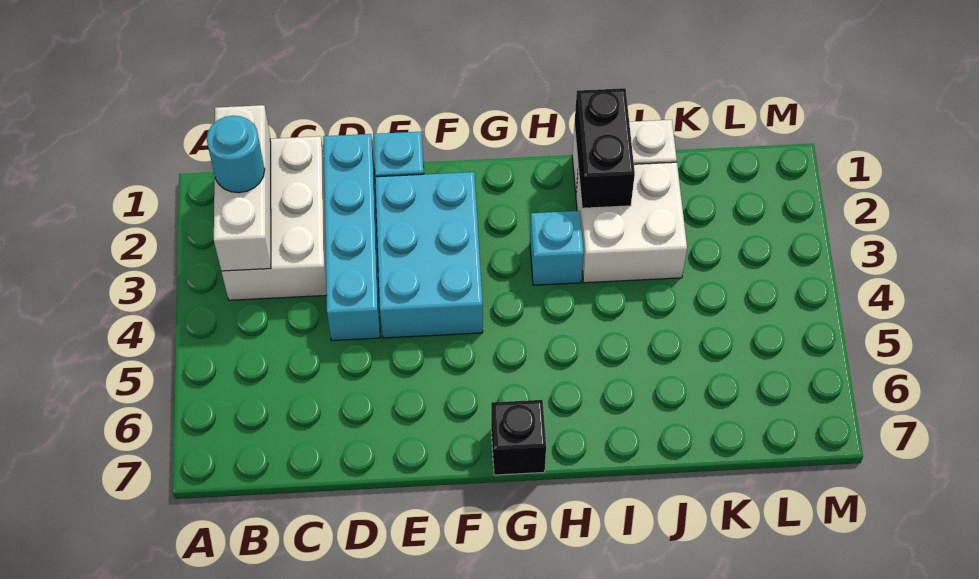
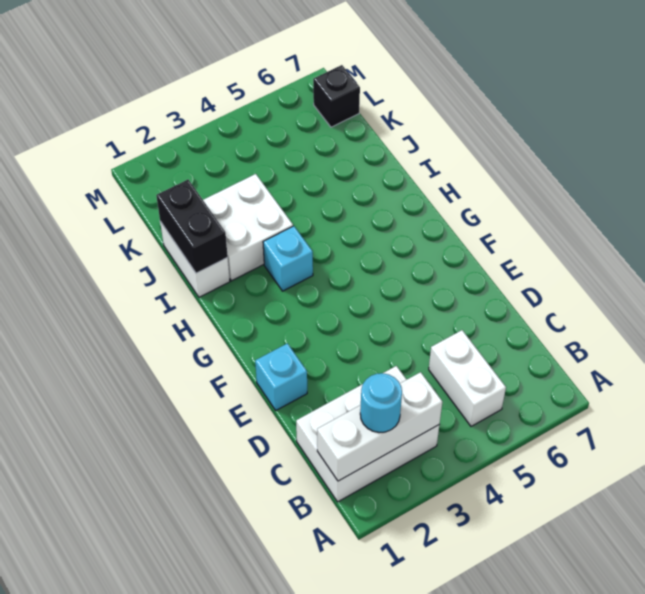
none -> white 1x2 brick [429,330,506,426]
cyan 1x4 brick [323,134,380,341] -> none
cyan 2x3 brick [375,172,483,338] -> none
black 1x1 brick [491,400,546,475] -> black 1x1 brick moved to [313,65,360,127]
black 1x2 brick [574,88,635,208] -> black 1x2 brick turned to [156,180,228,273]

